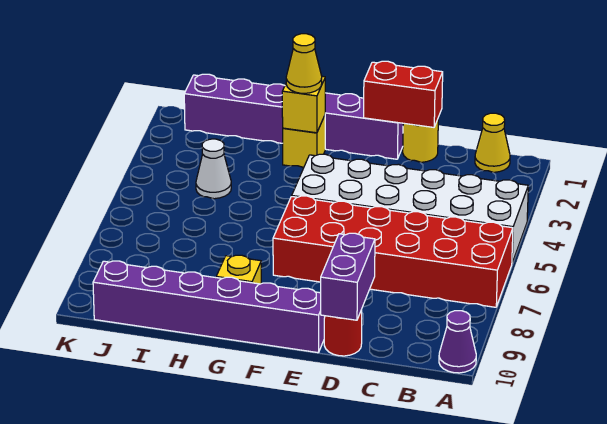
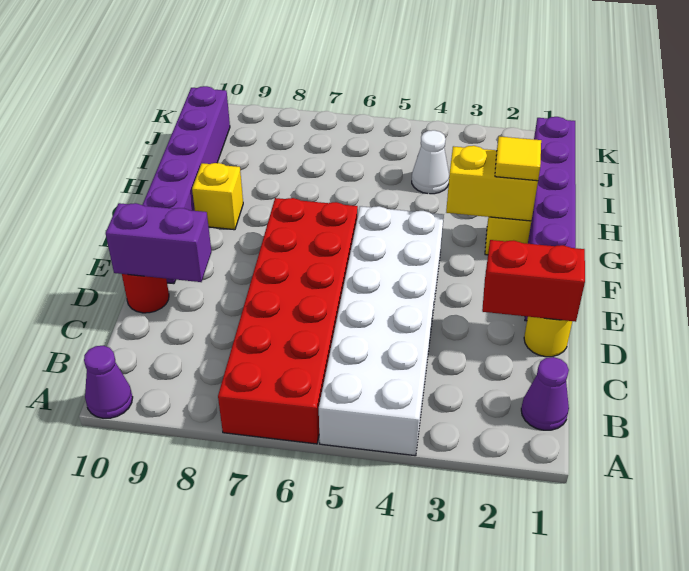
yellow 1x1 cone [475,113,510,172] -> purple 1x1 cone [521,357,569,430]
red 1x2 brick [364,61,443,127] -> red 1x2 brick turned to [482,240,585,322]
yellow 1x1 brick [282,76,325,133] -> yellow 1x2 brick [446,146,538,221]
yellow 1x1 cone [286,34,322,93] -> yellow 1x1 tile [495,136,541,181]

